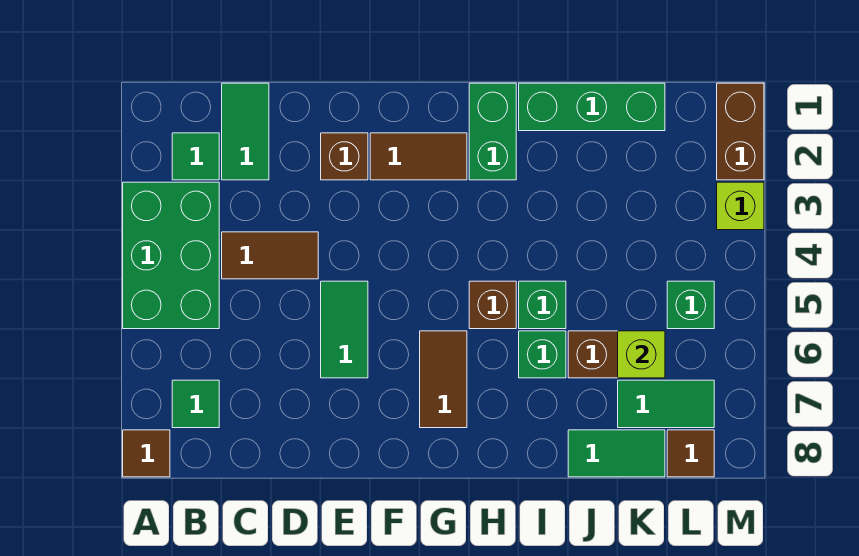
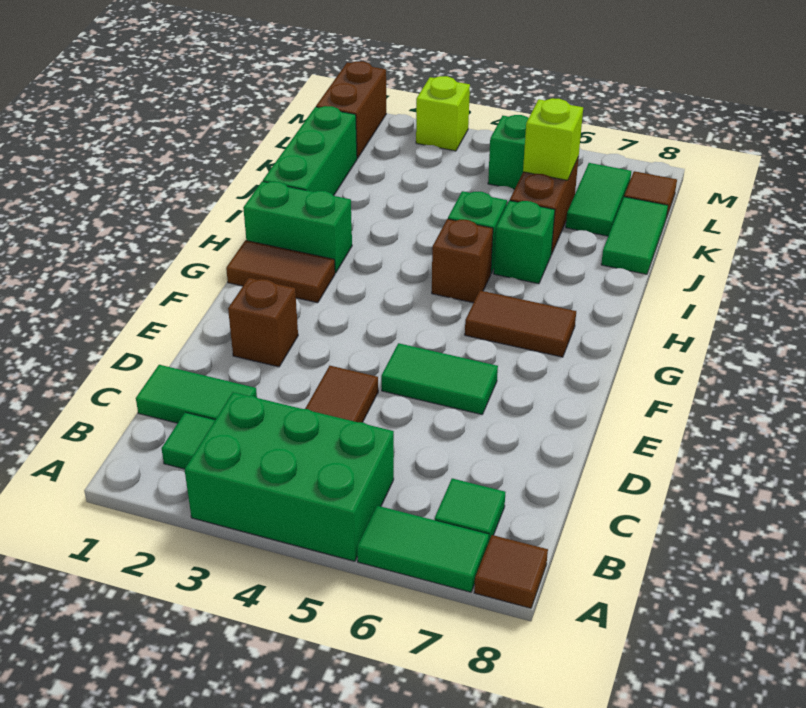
none -> green 1x2 tile [357,506,489,592]
brown 1x2 tile [370,133,467,180] -> brown 1x2 tile turned to [226,240,335,303]
brown 1x2 brick [717,83,764,180] -> brown 1x2 brick turned to [316,61,386,158]

